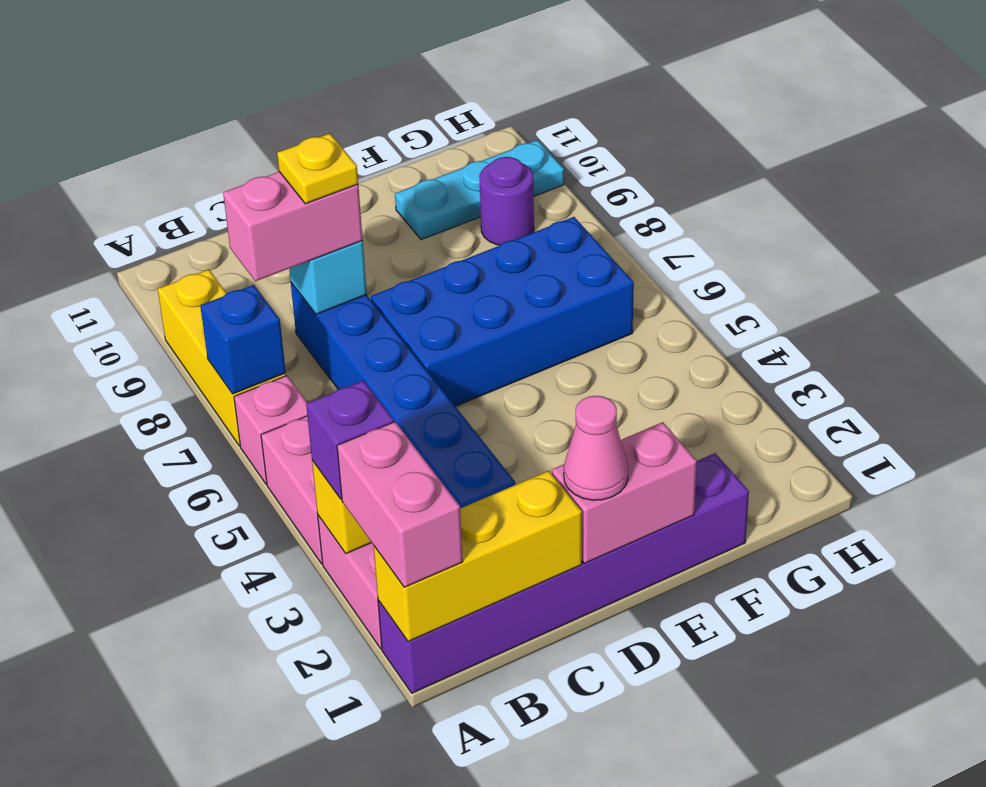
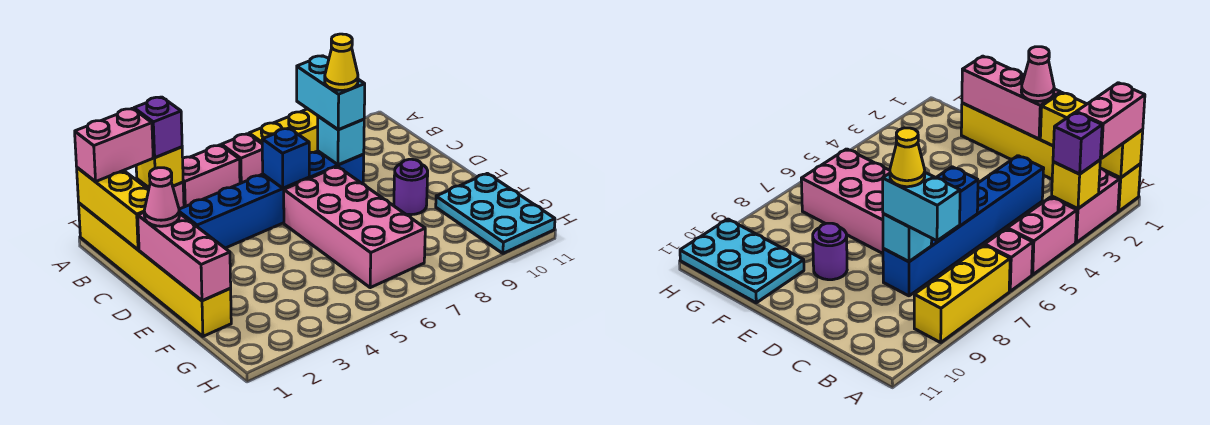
purple 1x6 brick [378,453,749,693] -> yellow 1x6 brick [79,203,231,336]
blue 1x1 brick [200,285,286,394] -> blue 1x1 brick moved to [262,128,309,188]
pink 1x2 brick [223,172,363,281] -> cyan 1x2 brick [297,56,365,130]
yellow 1x1 plate [277,133,358,204] -> yellow 1x1 cone [325,34,358,90]
pink 1x2 brick [552,422,697,563] -> pink 1x3 brick [138,213,231,301]
blue 2x4 brick [371,217,634,406] -> pink 2x4 brick [284,167,425,288]
cyan 1x3 plate [395,140,564,240] -> cyan 2x3 plate [436,173,555,253]
purple 1x1 round brick [479,157,534,245] -> purple 1x1 round brick moved to [394,159,428,215]

